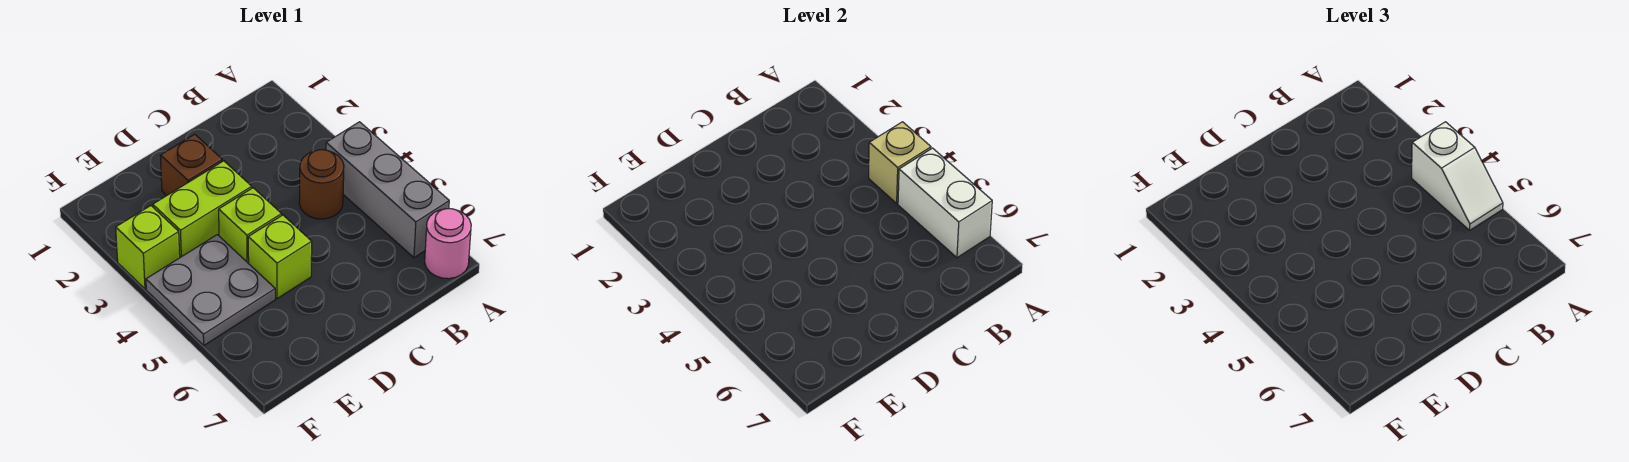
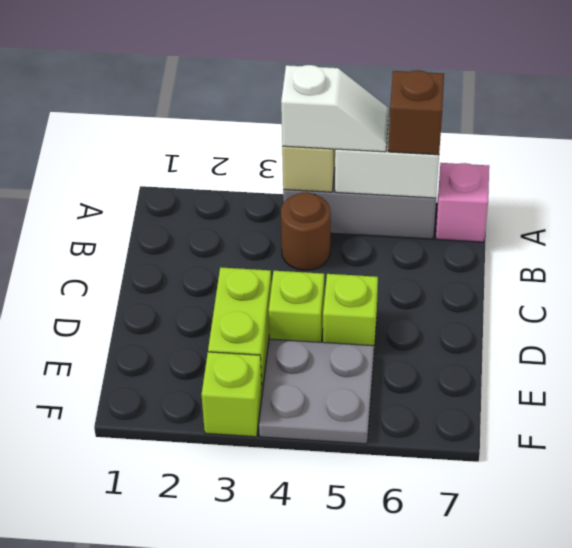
pink 1x1 round brick [425,209,471,279] -> pink 1x1 brick [436,163,489,242]
brown 1x1 brick [160,134,222,195] -> brown 1x1 brick moved to [388,70,444,155]

